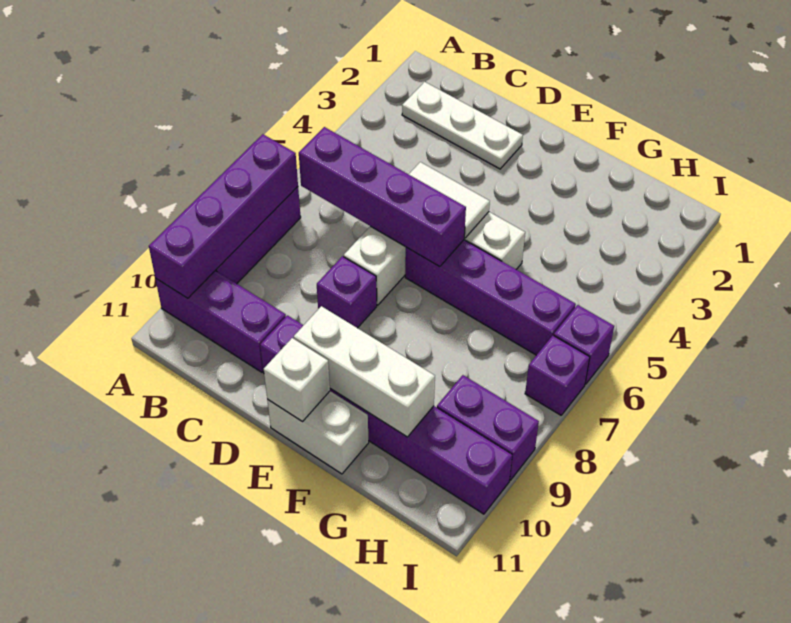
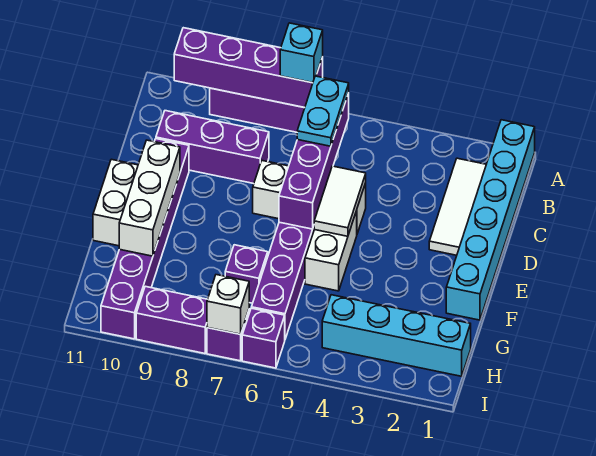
none -> cyan 1x6 brick [446,120,535,320]
none -> cyan 1x1 brick [280,23,323,83]
purple 1x3 brick [155,271,286,372] -> purple 1x3 brick turned to [156,111,269,184]
white 1x3 plate [402,82,523,169] -> white 1x3 tile [429,158,486,255]
none -> cyan 1x2 plate [297,76,349,146]
purple 1x1 brick [317,256,377,328] -> purple 1x1 brick moved to [225,245,268,303]
white 1x1 brick [264,338,330,422] -> white 1x1 brick moved to [207,275,249,334]
none -> cyan 1x4 brick [322,295,471,376]
purple 1x2 brick [437,375,539,480] -> purple 1x2 brick turned to [136,286,207,353]

